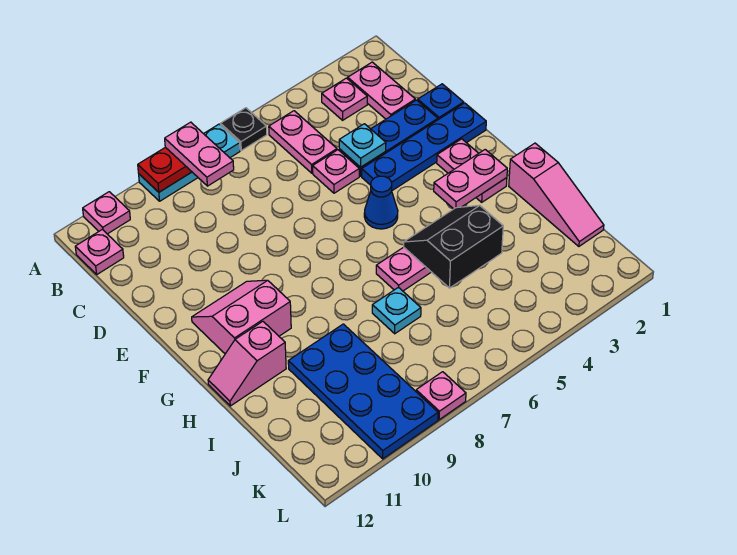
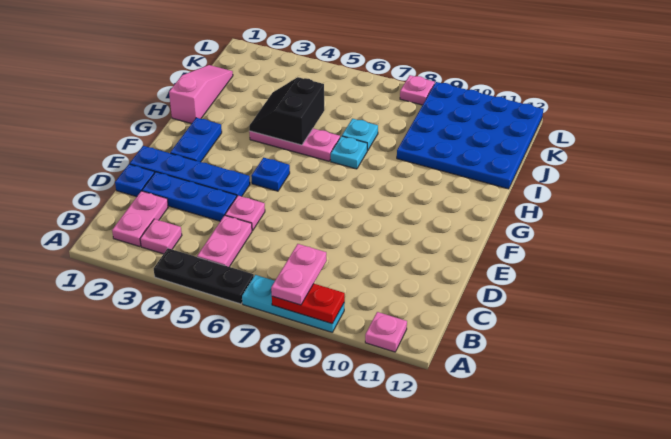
black 1x1 plate [221,108,267,150] -> black 1x3 plate [154,248,254,304]
pink 1x1 plate [75,229,124,274] -> none
cyan 1x1 plate [339,124,386,167] -> cyan 1x1 plate moved to [331,136,368,169]
pink 1x2 plate [437,139,507,202] -> blue 1x2 plate [170,118,222,162]
blue 1x1 cone [364,176,398,229] -> blue 1x1 plate [251,158,290,191]
pink 2x2 slope [192,280,291,354] -> none
pink 1x2 plate [434,150,507,209] -> none
black 2x2 slope [404,205,503,288] -> black 2x2 slope turned to [249,77,324,145]
pink 1x2 slope [208,322,286,406] -> none
blue 2x4 plate [288,324,438,459] -> blue 4x4 plate [397,82,543,189]

